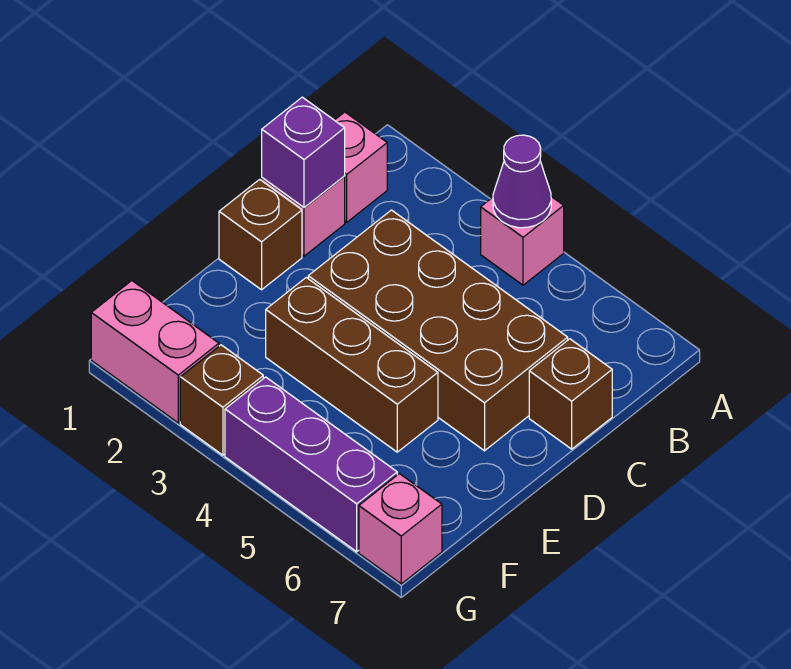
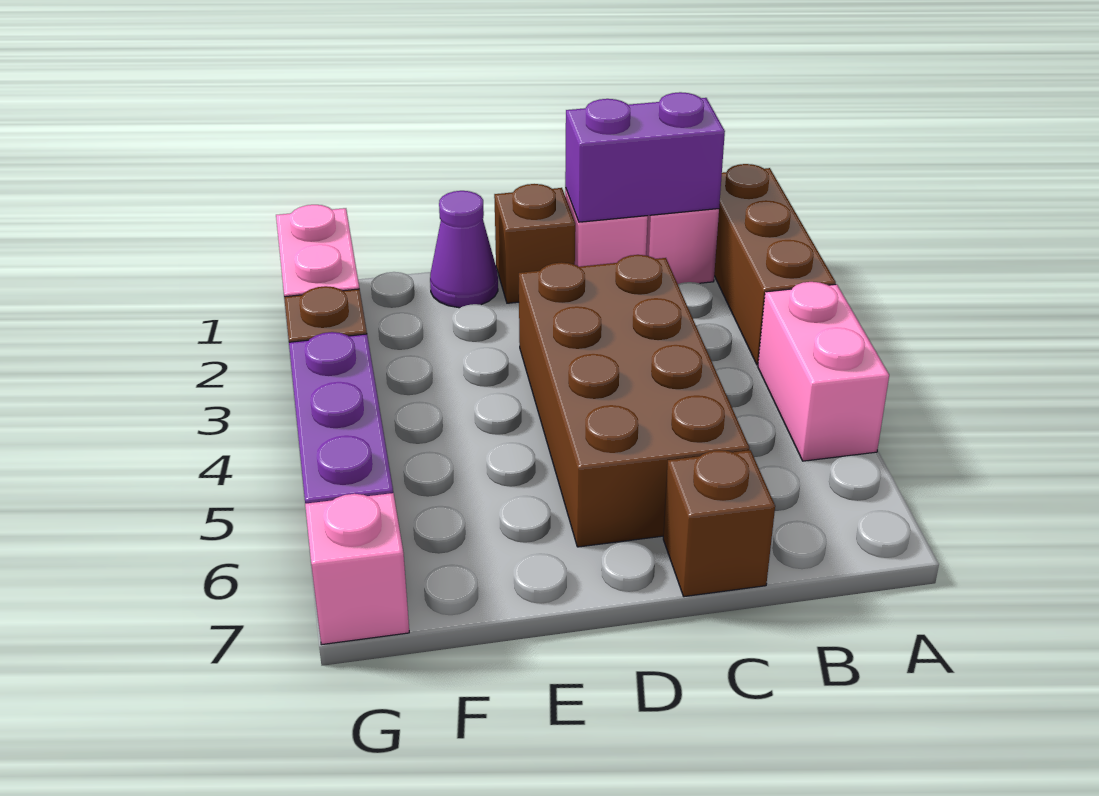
pink 1x1 brick [481,197,564,285] -> pink 1x2 brick [758,282,889,461]
purple 1x1 cone [493,135,551,228] -> purple 1x1 cone moved to [430,191,498,308]
purple 1x1 brick [262,97,345,208] -> purple 1x2 brick [565,92,725,222]
brown 1x3 brick [266,278,438,452] -> brown 1x3 brick moved to [714,164,836,365]

